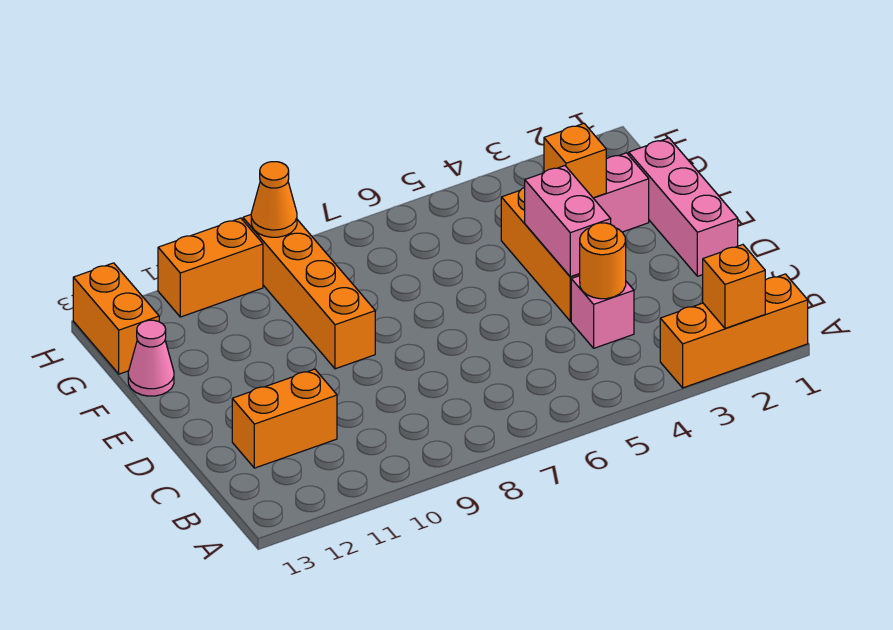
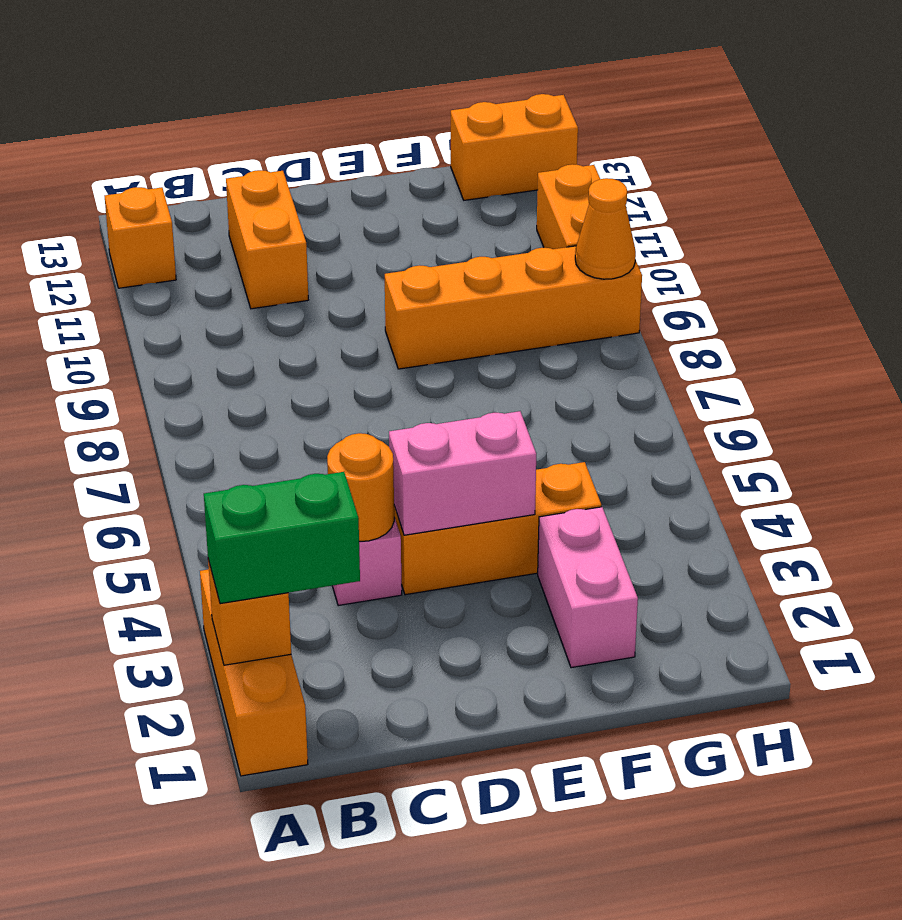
none -> green 1x2 brick [204,472,360,604]
pink 1x3 brick [629,138,738,276] -> none
orange 1x1 brick [544,123,606,198] -> orange 1x1 brick moved to [105,187,176,288]
pink 1x1 cone [128,320,174,396] -> none

